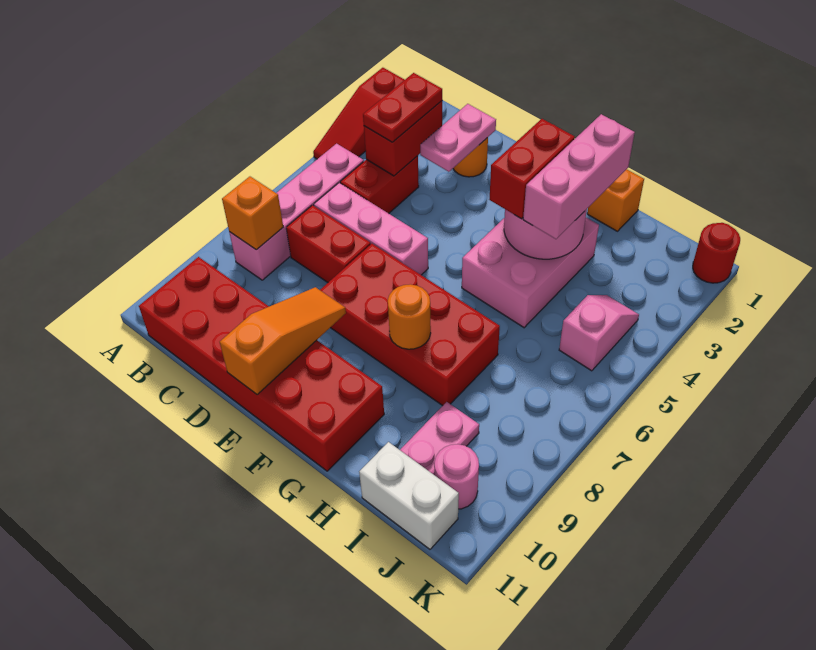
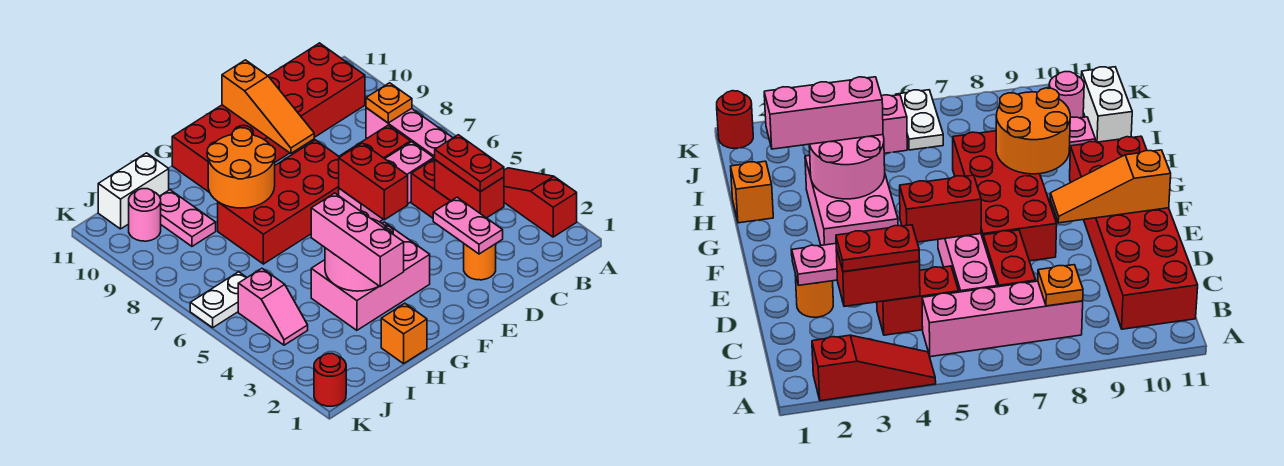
orange 1x1 brick [222,177,283,249] -> orange 1x1 plate [366,83,412,123]
pink 2x3 brick [462,218,599,328] -> pink 2x3 brick turned to [311,222,430,330]
red 1x2 brick [489,119,575,219] -> red 1x2 brick moved to [339,143,408,220]
orange 1x1 round brick [388,284,431,349] -> orange 2x2 round brick [207,128,275,208]
none -> white 1x2 plate [190,272,247,328]

